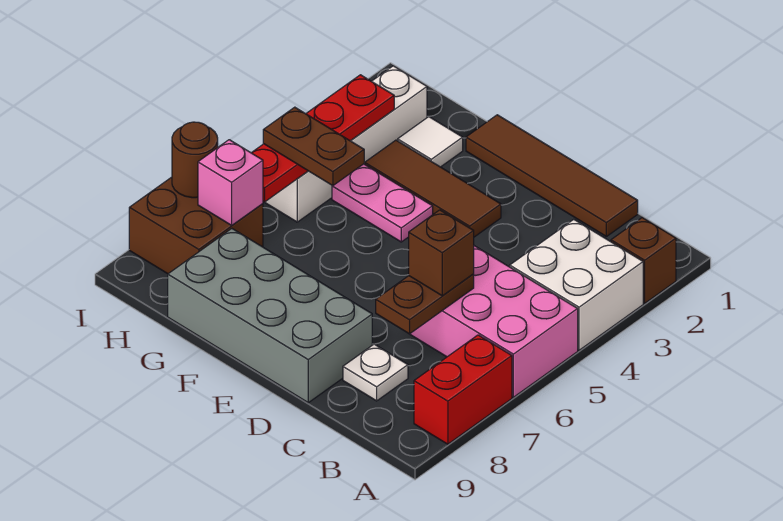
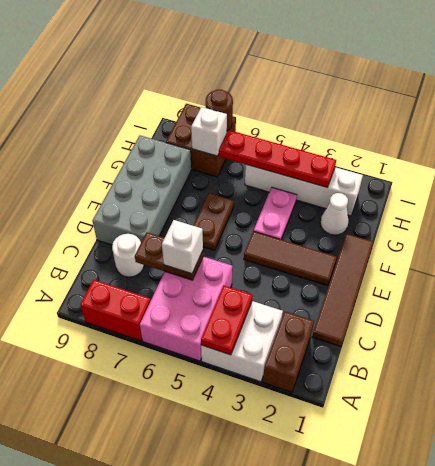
brown 1x1 brick [611,218,676,303] -> brown 1x2 brick [263,312,314,392]
none -> red 1x2 plate [201,285,253,355]
brown 1x1 brick [409,210,474,296] -> white 1x1 brick [162,220,203,274]
white 1x1 plate [343,344,408,401] -> white 1x1 round brick [112,234,144,277]
brown 1x3 tile [365,140,501,237] -> brown 1x3 tile turned to [244,231,337,286]
white 1x1 tile [398,117,463,167] -> white 1x1 cone [320,193,348,235]
brown 1x2 plate [263,107,364,186] -> brown 1x2 plate moved to [193,193,234,250]
pink 1x1 brick [198,140,263,225] -> white 1x1 brick [191,107,227,156]

